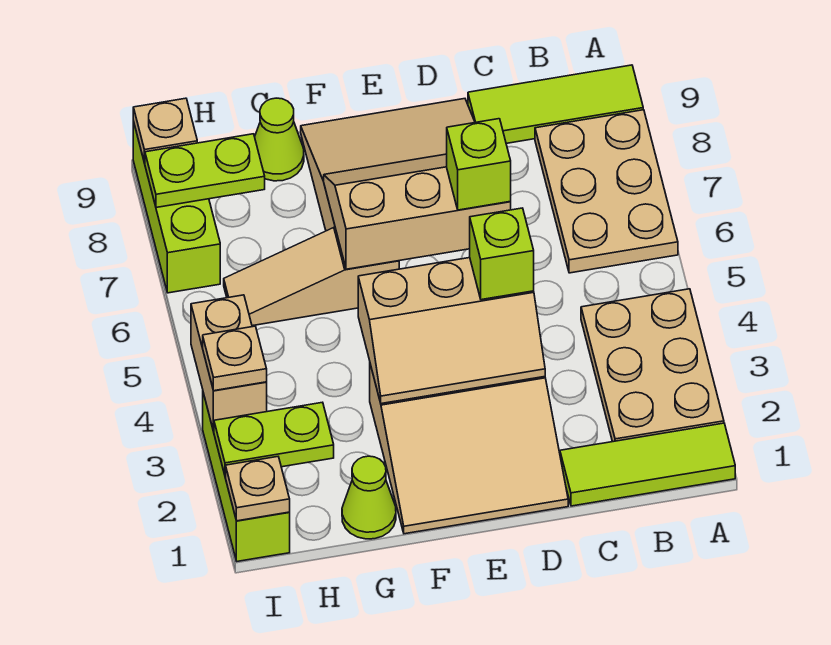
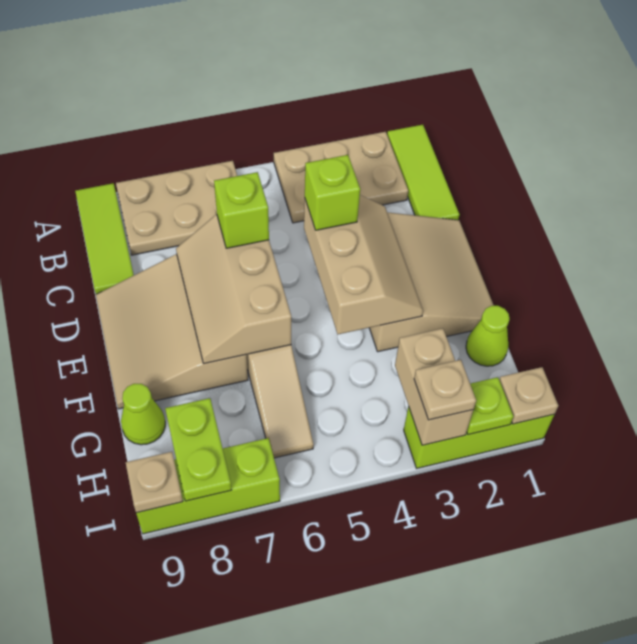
lime 1x2 plate [214,402,334,476] -> lime 1x1 plate [467,377,513,435]
tan 1x2 brick [191,295,267,431] -> tan 1x2 brick turned to [395,328,473,445]

